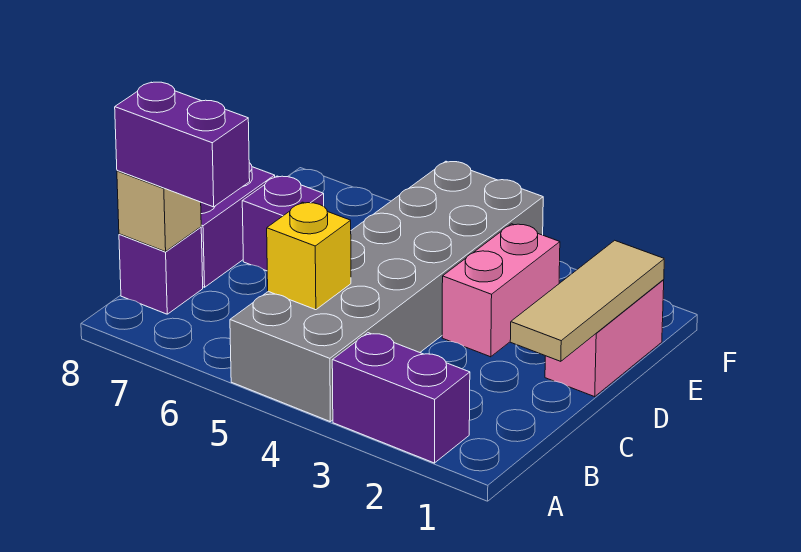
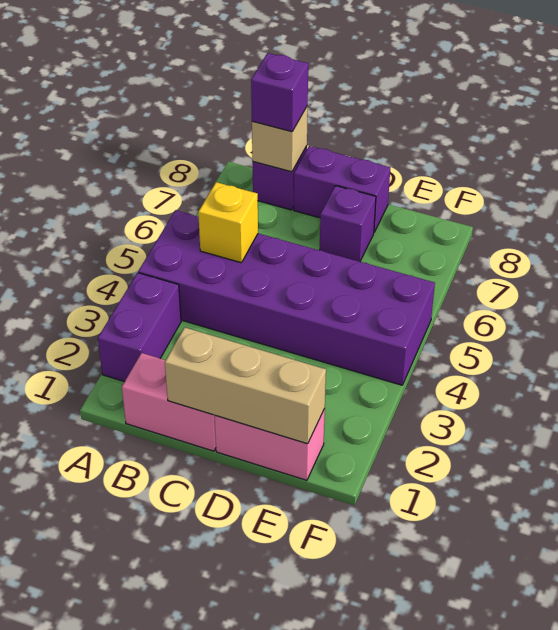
grey 2x6 brick [230,161,543,422] -> purple 2x6 brick [138,210,435,385]
purple 1x2 brick [115,82,250,207] -> purple 1x1 brick [251,53,308,132]
tan 1x3 tile [510,240,664,361] -> tan 1x3 brick [165,327,326,444]
pink 1x2 brick [442,224,560,357] -> pink 1x2 brick moved to [122,353,216,451]

